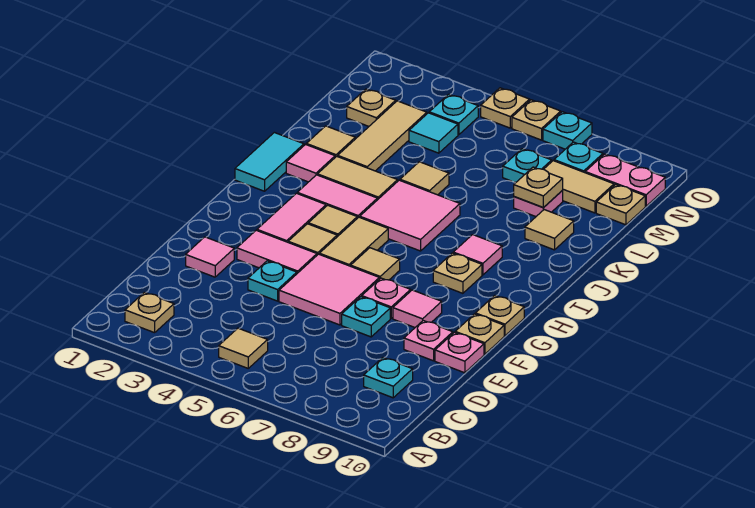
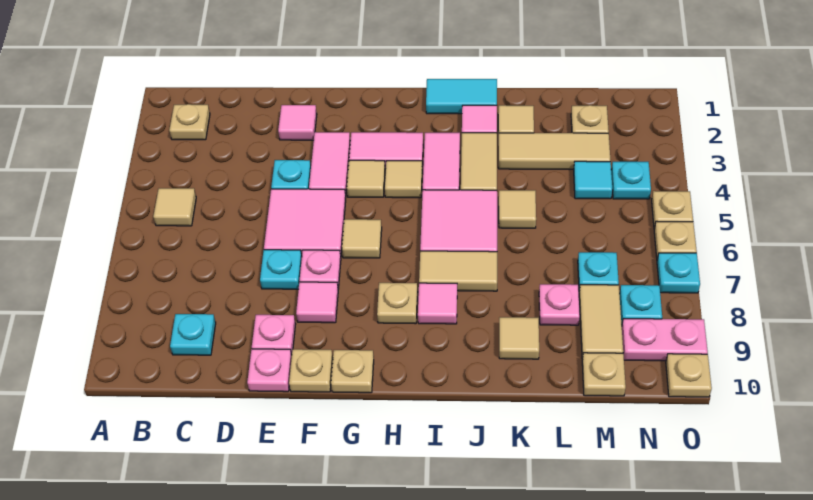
tan 1x2 tile [319,217,388,266] -> tan 1x2 tile moved to [419,251,497,291]
tan 1x1 plate [514,167,563,207] -> tan 1x1 plate moved to [666,354,712,397]
pink 1x2 plate [585,154,665,206] -> pink 1x2 plate turned to [622,319,708,361]

